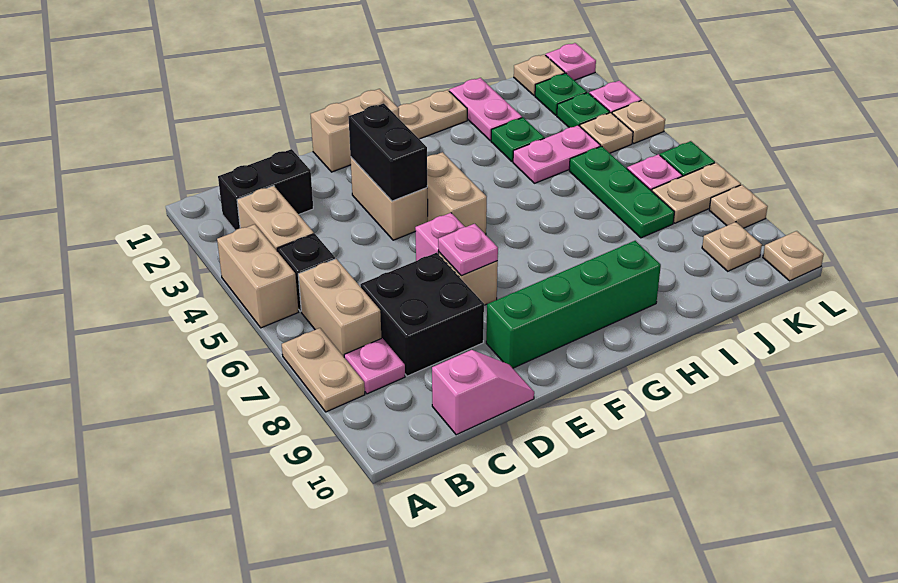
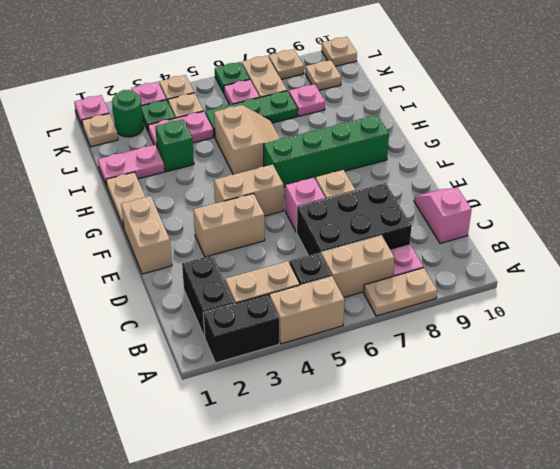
black 2x2 brick [360,253,484,376] -> black 2x3 brick [297,183,412,255]
black 1x2 brick [348,103,427,201] -> black 1x2 brick moved to [203,294,279,363]
pink 1x1 plate [438,224,498,276] -> pink 1x1 plate moved to [289,84,325,116]
green 1x4 brick [486,241,661,368] -> green 1x4 brick turned to [264,115,389,187]
none -> tan 2x2 slope [214,105,280,175]
green 1x1 plate [491,118,544,162] -> green 1x1 brick [155,119,194,172]
pink 1x2 plate [513,125,601,183] -> pink 1x2 plate turned to [148,111,213,147]
green 1x1 plate [535,73,587,115] -> green 1x1 round brick [112,90,144,137]

